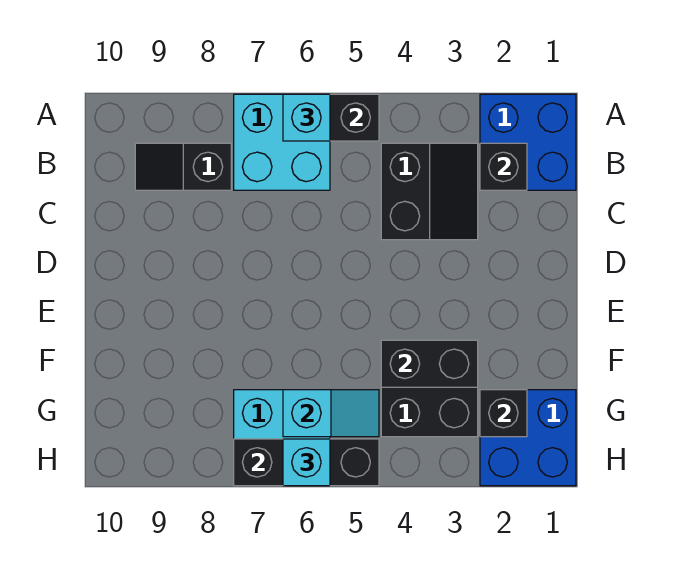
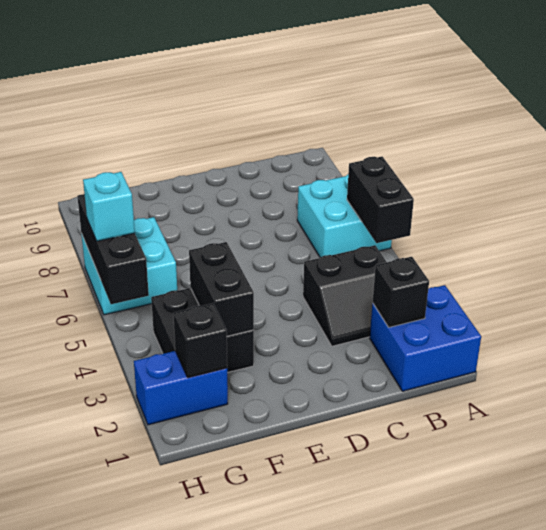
cyan 1x1 brick [283,94,330,141] -> none
black 1x2 slope [135,143,231,190] -> none
blue 2x2 brick [480,390,576,486] -> blue 1x2 brick [134,351,228,425]
cyan 1x2 slope [283,390,379,437] -> none

